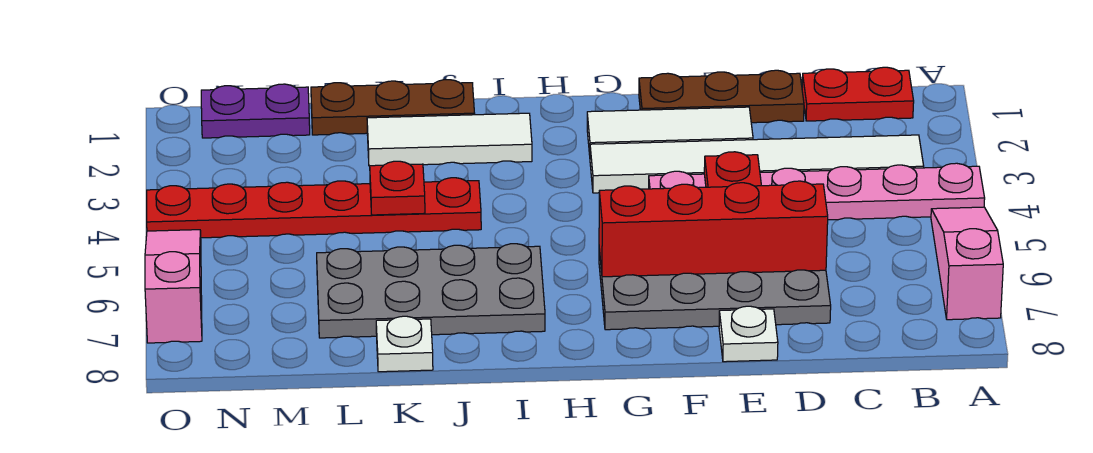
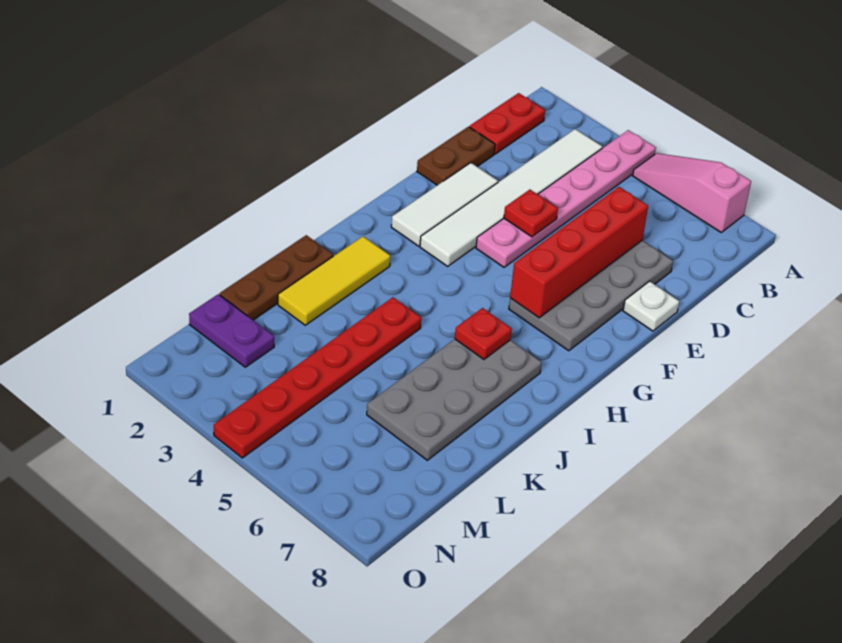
brown 1x3 plate [639,70,804,123] -> brown 1x2 plate [417,127,495,185]
white 1x3 tile [367,113,532,166] -> yellow 1x3 tile [278,236,390,325]
red 1x1 plate [370,161,425,215] -> red 1x1 plate moved to [455,308,512,359]
white 1x1 plate [376,316,433,372] -> none
purple 1x2 plate [201,84,310,138] -> purple 1x2 plate turned to [189,294,274,367]
pink 1x3 slope [145,230,202,343] -> none

